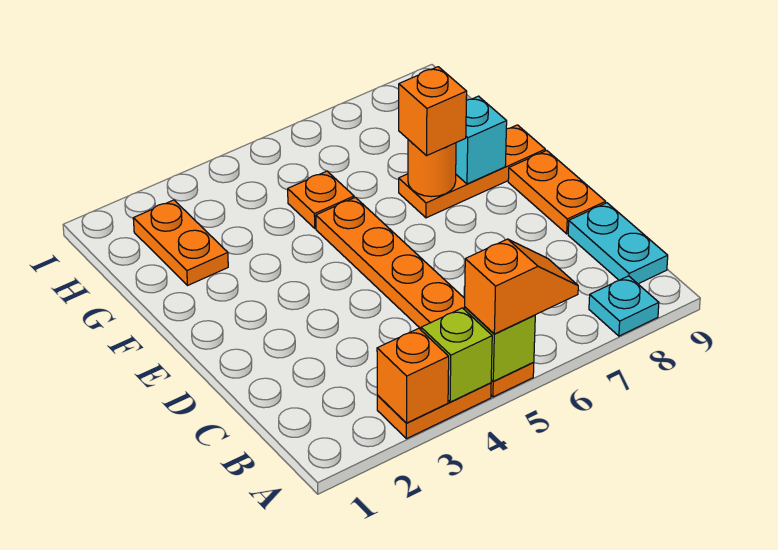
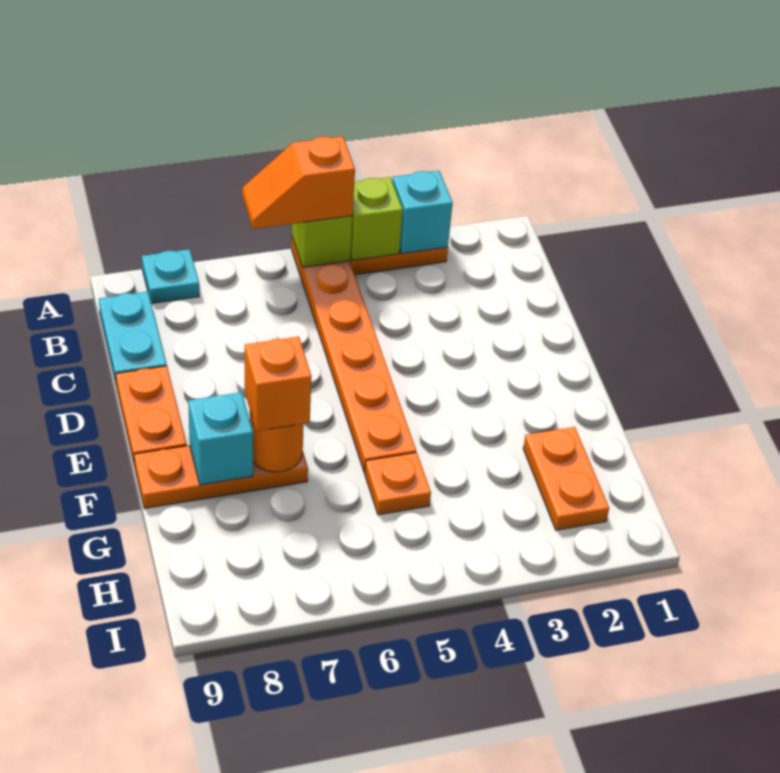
orange 1x1 brick [377,328,449,423] -> cyan 1x1 brick [392,171,453,254]

